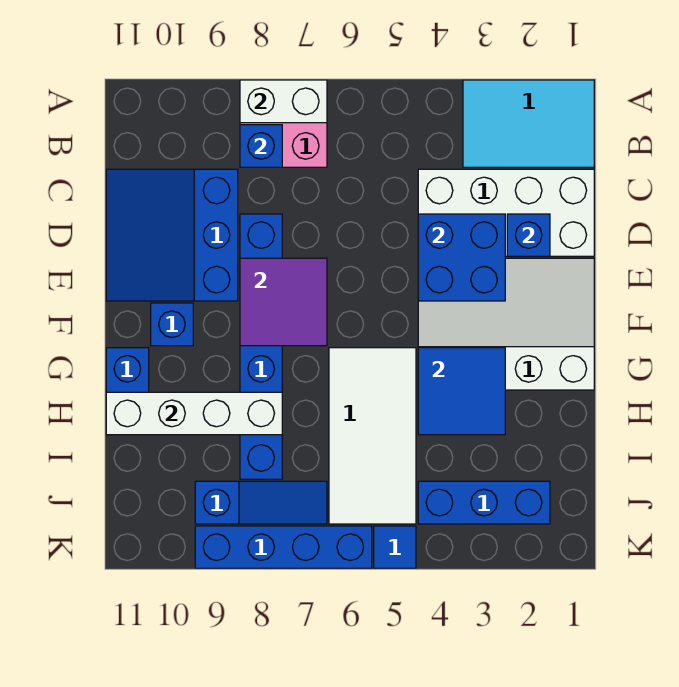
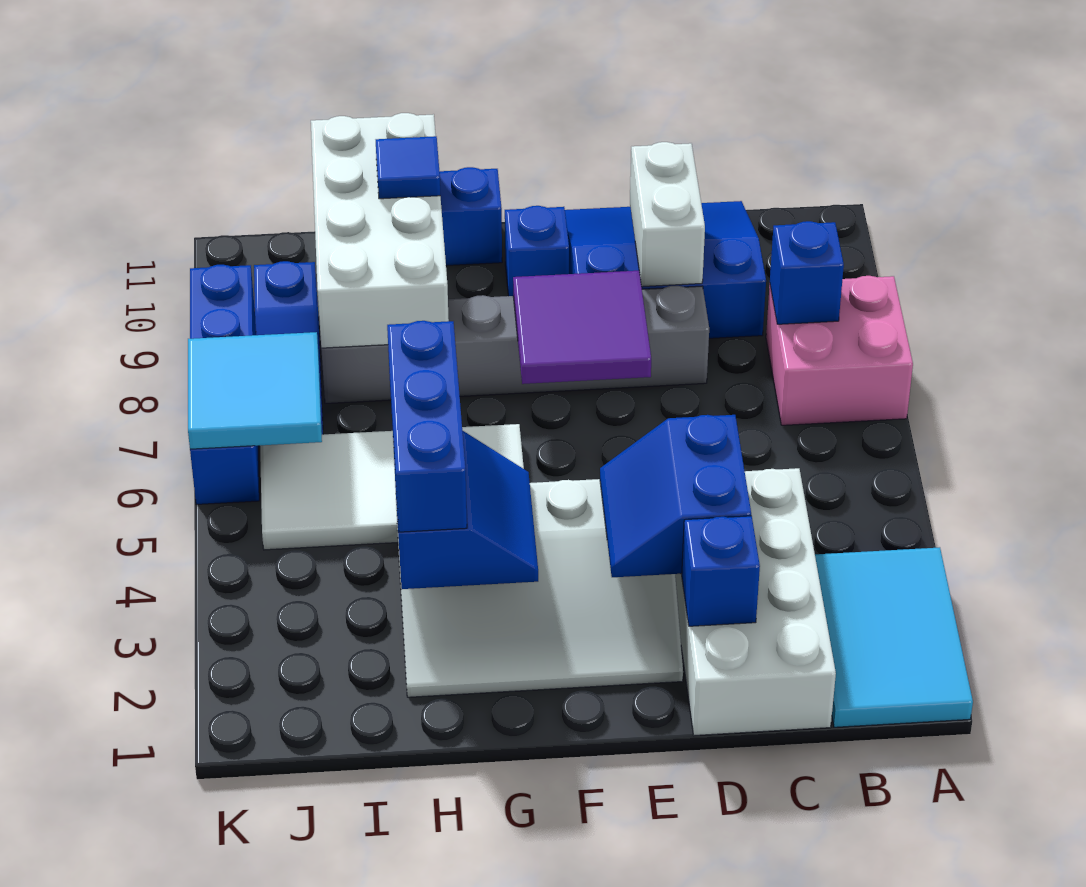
white 1x2 brick [240,80,327,123] -> white 1x2 brick moved to [630,142,705,287]
blue 2x2 brick [418,214,505,301] -> blue 2x2 slope [600,415,751,577]
blue 1x6 brick [240,214,282,479] -> grey 1x6 brick [321,286,709,403]
white 3x4 slope [418,258,594,390] -> white 3x4 slope turned to [396,479,683,697]
blue 2x2 tile [418,348,505,435] -> blue 2x2 slope [393,430,538,589]
white 1x4 brick [106,392,282,435] -> white 2x4 brick [311,113,449,348]
blue 1x3 brick [418,481,550,524] -> blue 1x3 brick moved to [387,321,467,532]
none -> cyan 2x2 tile [188,332,322,449]
blue 1x1 tile [374,526,416,568] -> blue 1x1 tile moved to [376,136,440,199]

